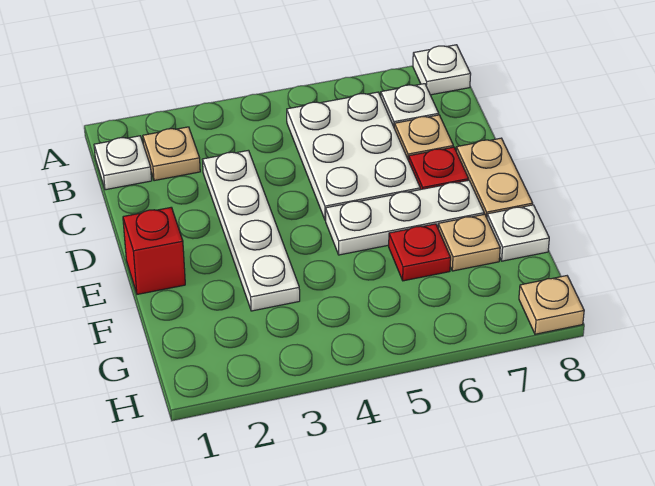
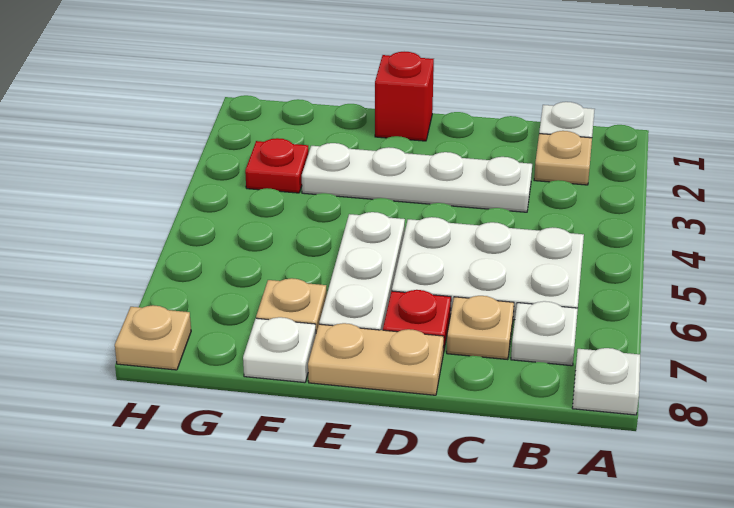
red 1x1 plate [389,224,451,281] -> red 1x1 plate moved to [245,138,309,193]

